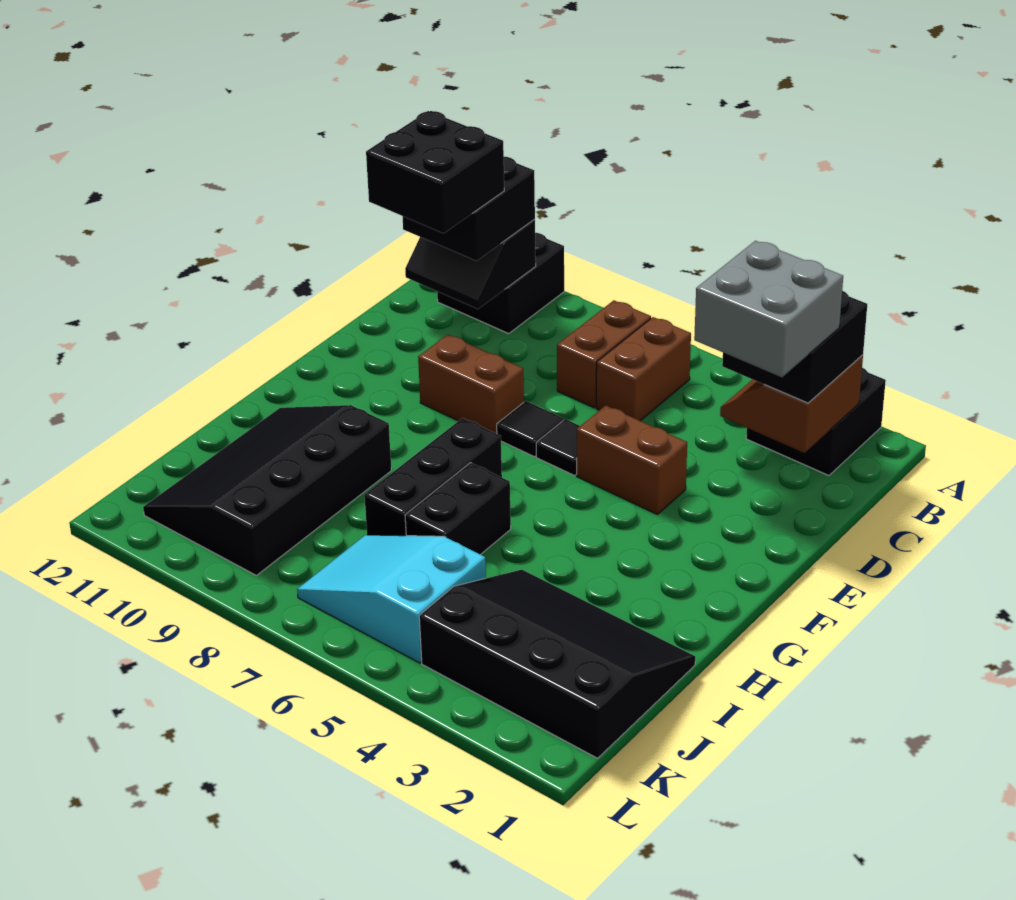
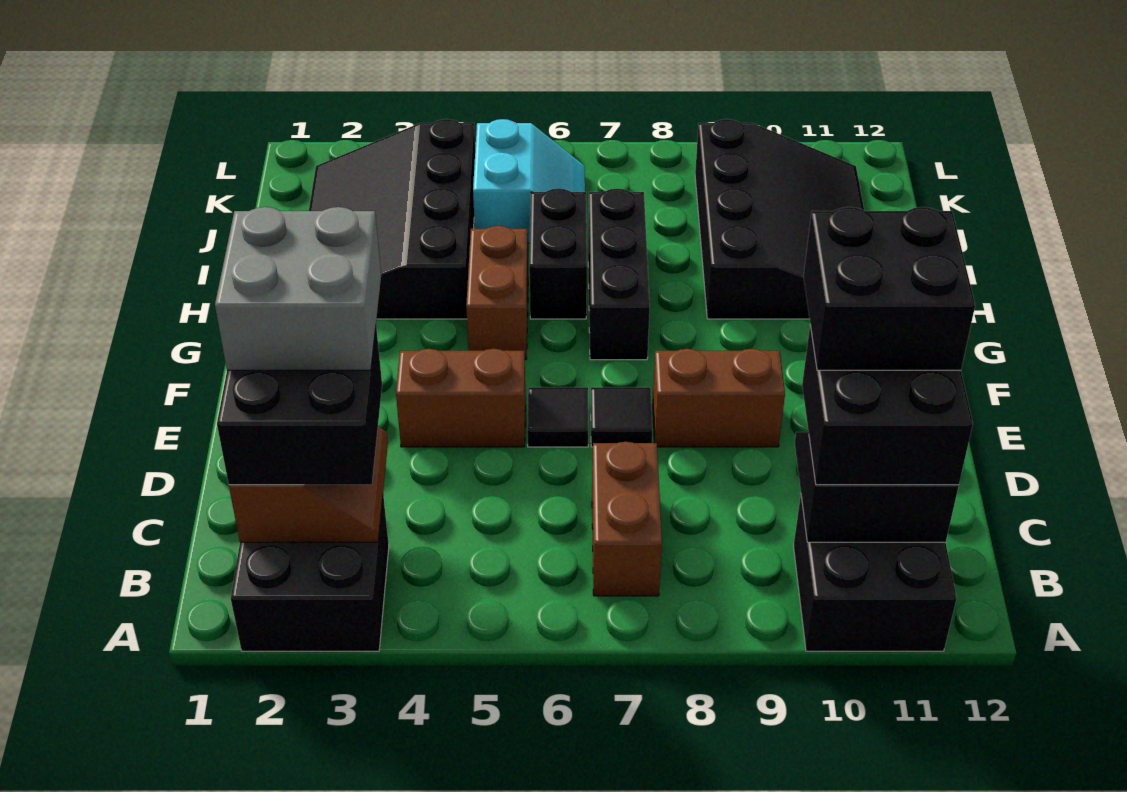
brown 1x2 brick [596,317,691,421] -> brown 1x2 brick moved to [466,226,528,360]
black 3x4 slope [419,570,695,758] -> black 3x4 slope turned to [309,119,475,319]
cyan 2x3 slope [297,535,486,663] -> cyan 2x2 slope [473,119,585,243]

